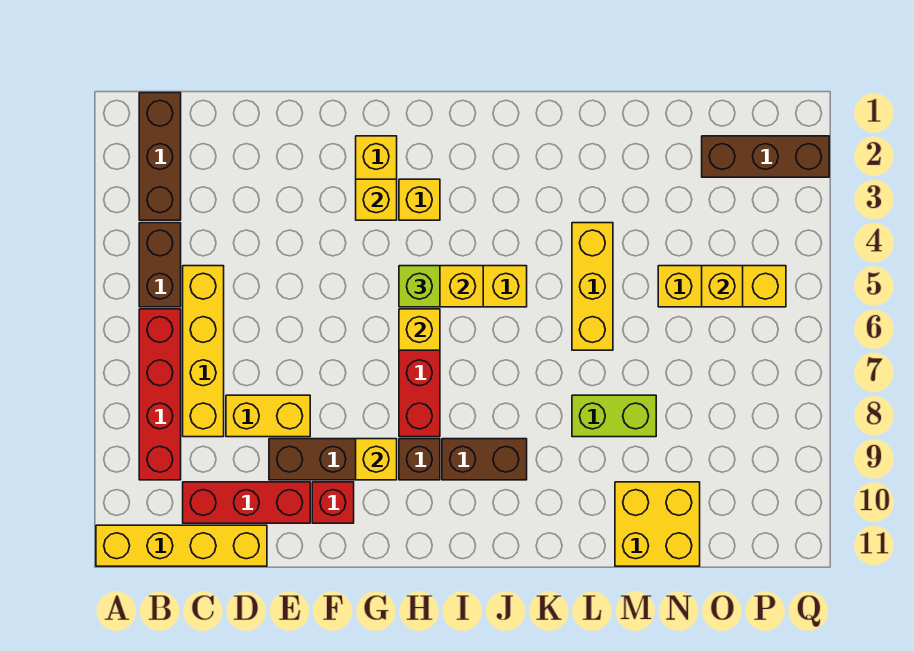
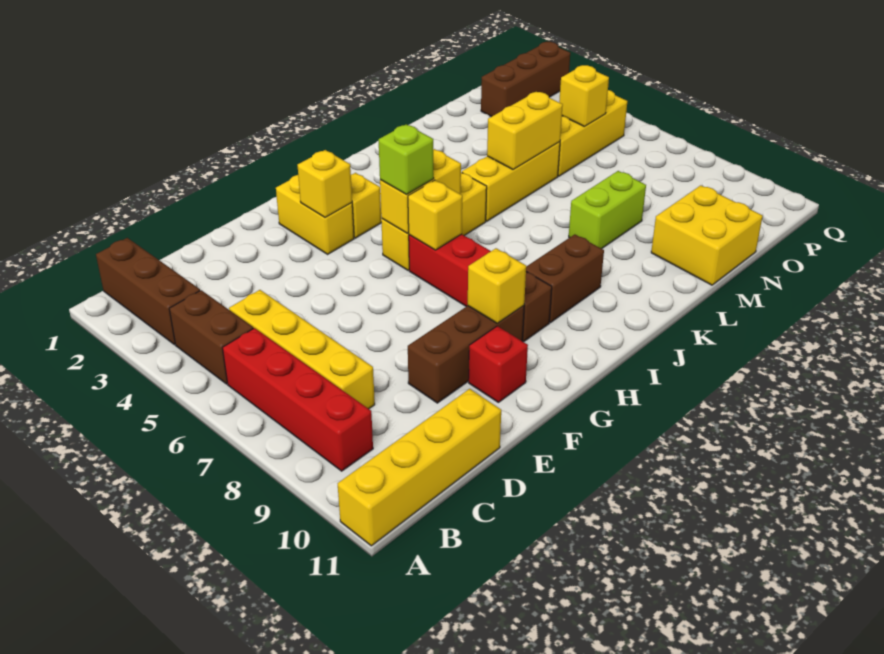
red 1x3 brick [183,482,310,523] -> none
yellow 1x2 brick [226,395,310,437] -> yellow 1x2 brick moved to [487,92,563,170]
yellow 1x3 brick [572,223,613,350] -> yellow 1x3 brick turned to [462,142,560,221]

